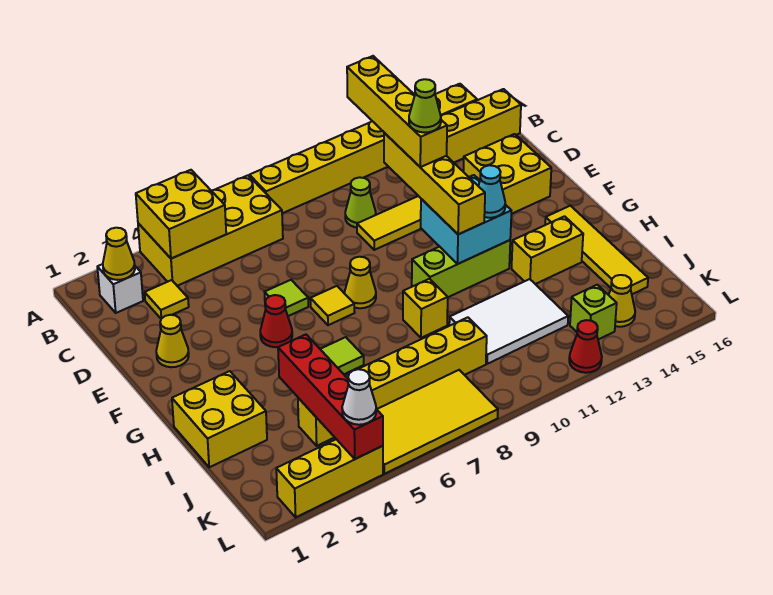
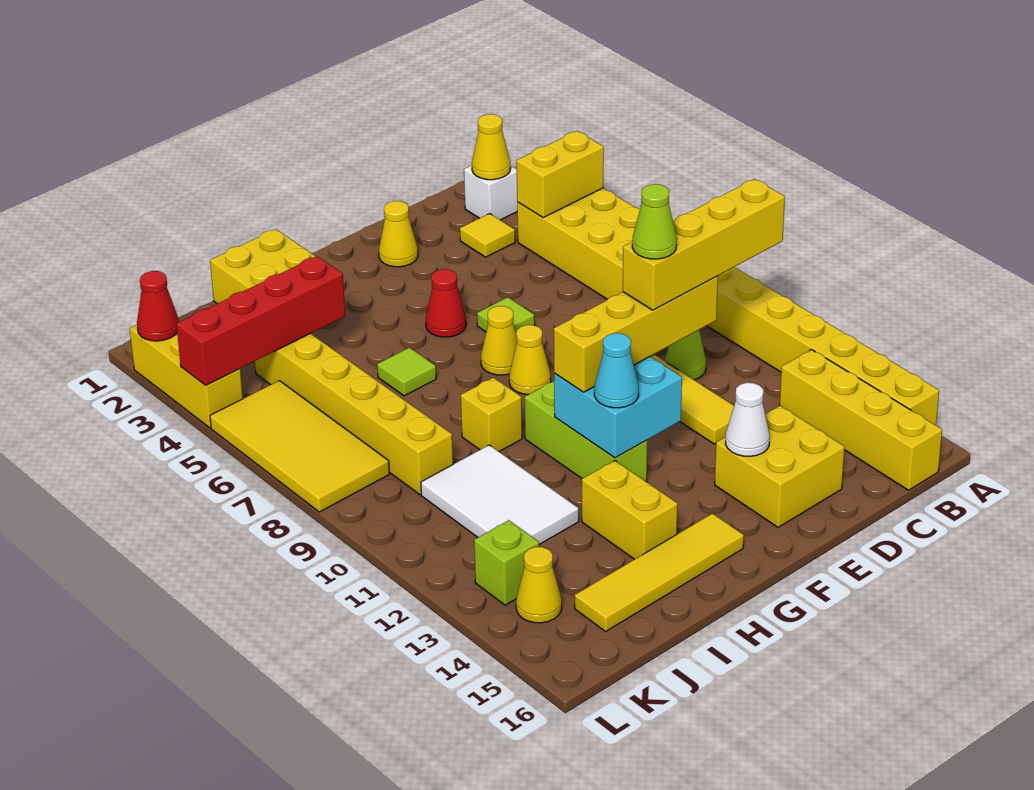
yellow 2x2 brick [136,170,226,259] -> yellow 1x2 brick [517,131,604,217]
yellow 1x1 tile [310,286,355,325] -> yellow 1x1 cone [481,306,517,375]
white 1x1 cone [342,369,376,425] -> white 1x1 cone moved to [725,383,770,456]
red 1x1 cone [569,320,602,373] -> red 1x1 cone moved to [137,271,179,341]

